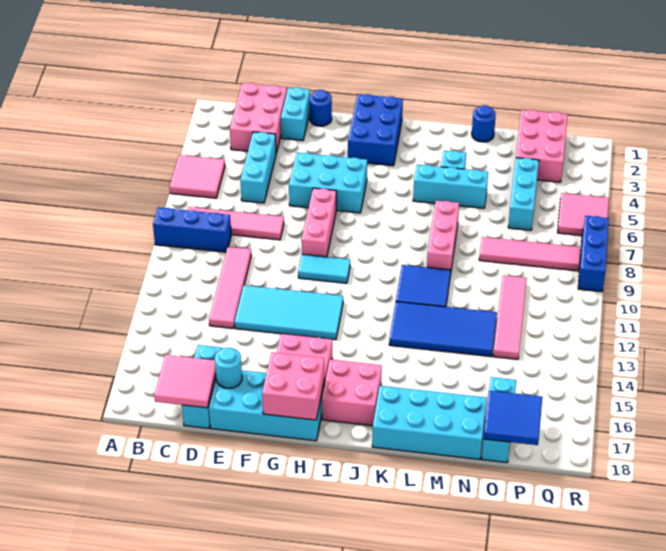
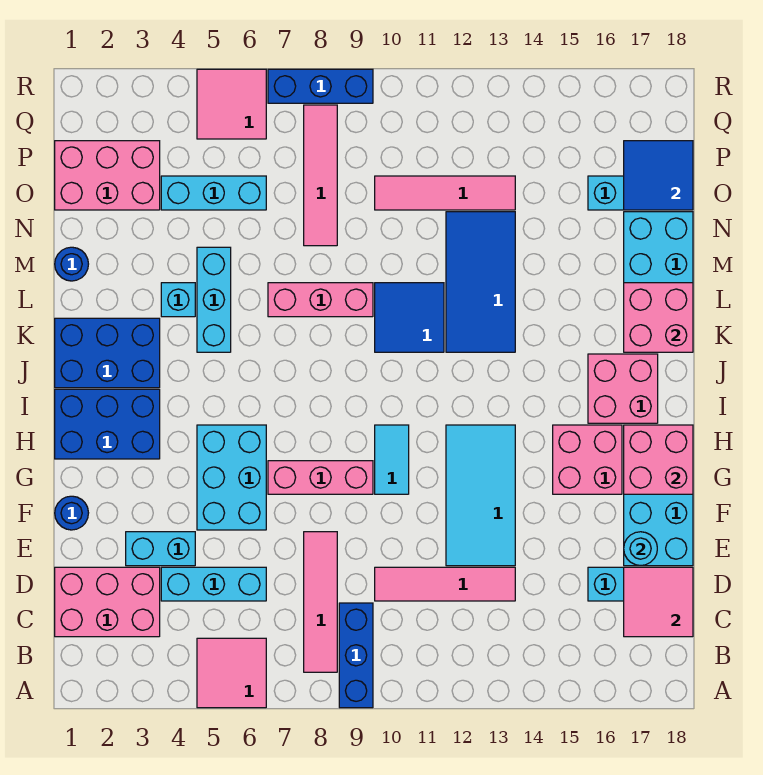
cyan 1x2 brick [281,87,310,141] -> cyan 1x2 brick moved to [126,532,195,566]
none -> blue 2x3 brick [55,318,160,388]
none -> pink 2x2 brick [624,283,693,352]

